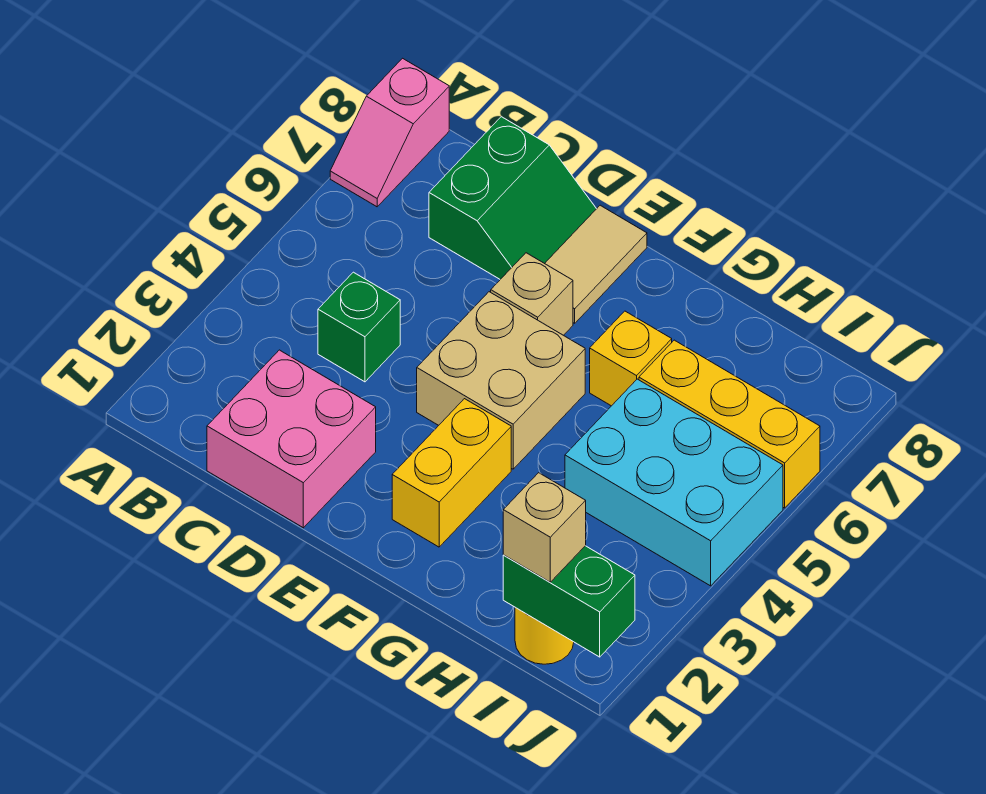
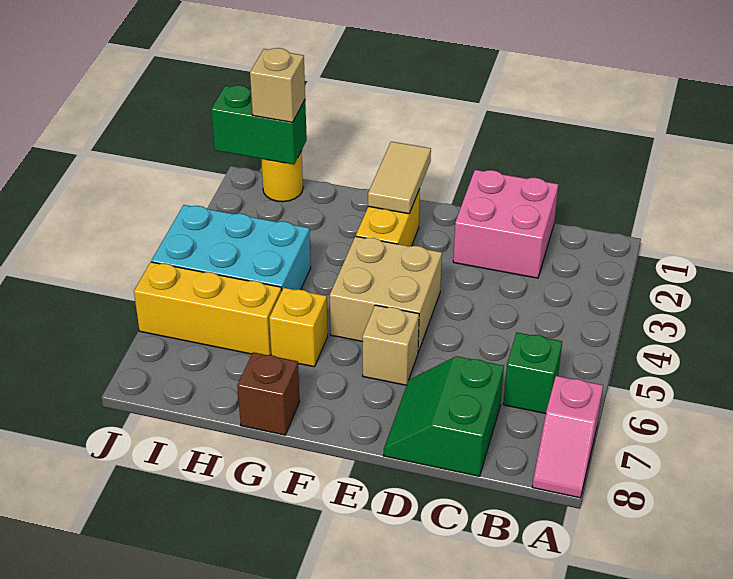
pink 1x2 slope [330,58,449,207] -> pink 1x2 slope turned to [532,376,603,498]
green 1x1 brick [318,272,400,382] -> green 1x1 brick moved to [503,333,562,414]
tan 1x2 tile [545,205,647,323] -> tan 1x2 tile moved to [368,142,431,214]
none -> brown 1x1 brick [237,352,300,435]

